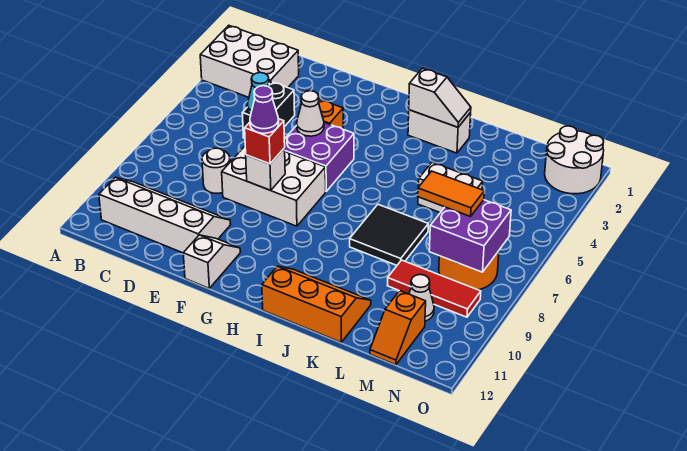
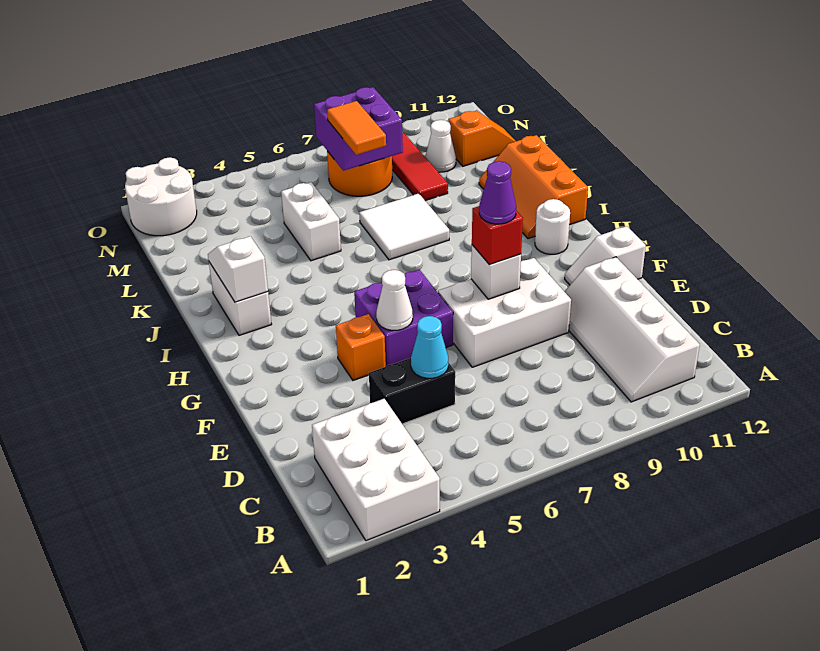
white 1x1 round brick [202,148,230,193] -> white 1x1 round brick moved to [535,199,570,254]
white 2x3 brick [222,146,326,226] -> white 2x3 brick turned to [438,258,571,367]
black 2x2 tile [350,205,428,265] -> white 2x2 tile [359,193,449,260]

